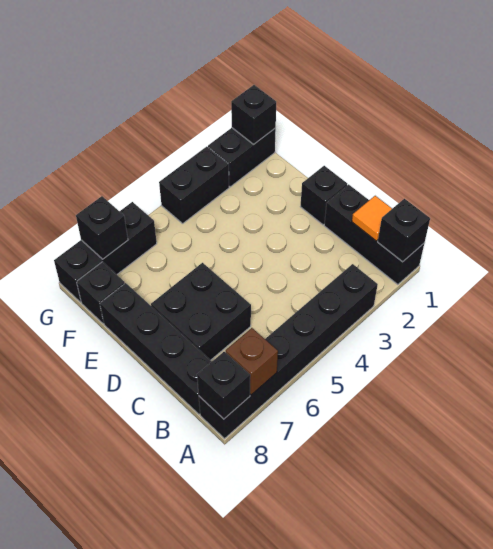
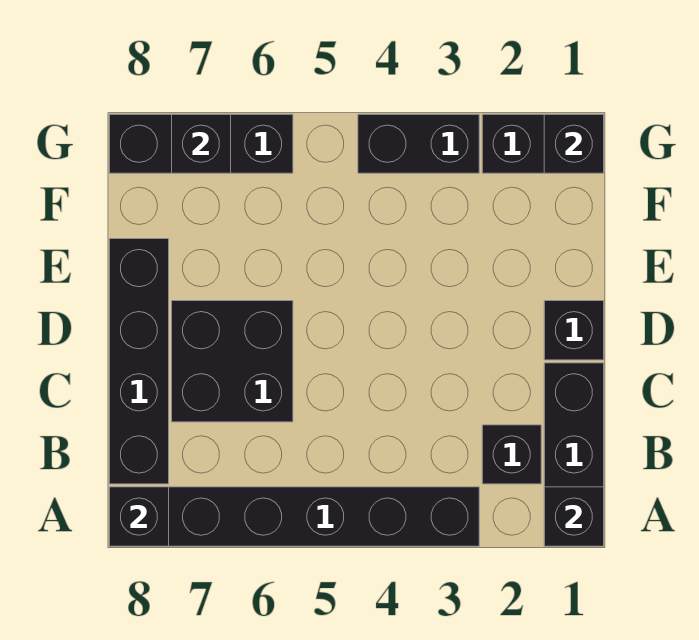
brown 1x1 brick [226,328,278,395] -> none
orange 1x1 tile [352,196,392,241] -> none
black 1x1 brick [77,262,125,324] -> black 1x1 brick moved to [482,425,541,484]

